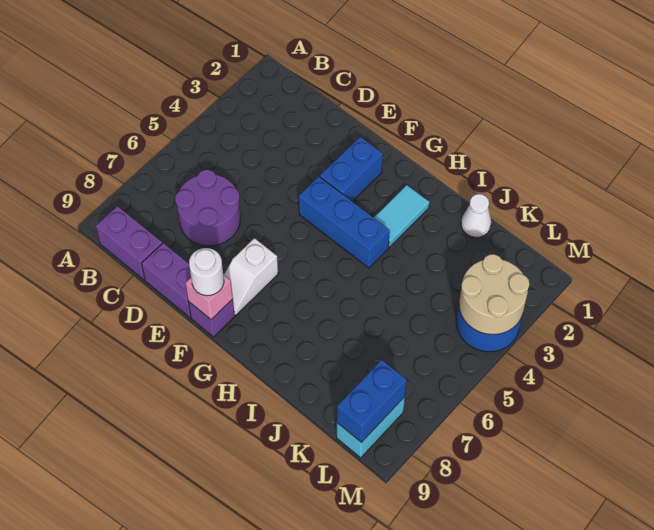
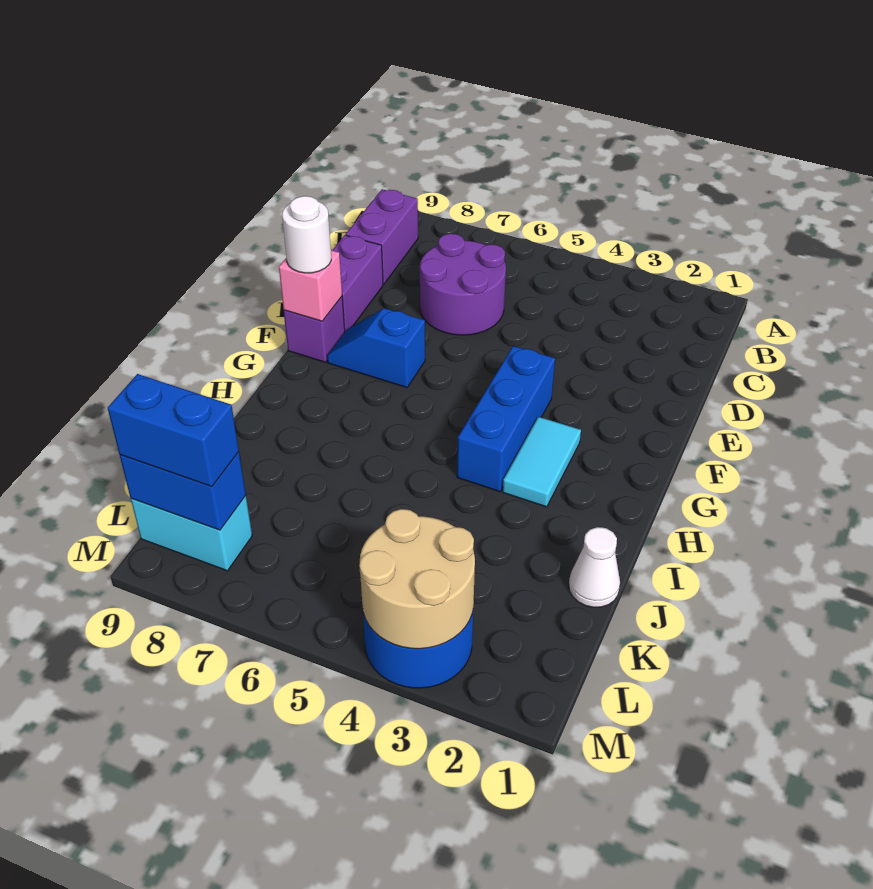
blue 1x2 brick [320,137,383,201] -> blue 1x2 brick moved to [108,374,239,487]
white 1x2 slope [224,238,278,315] -> blue 1x2 slope [327,308,425,387]
cyan 1x2 tile [374,185,429,247] -> cyan 1x2 tile turned to [503,417,581,507]

